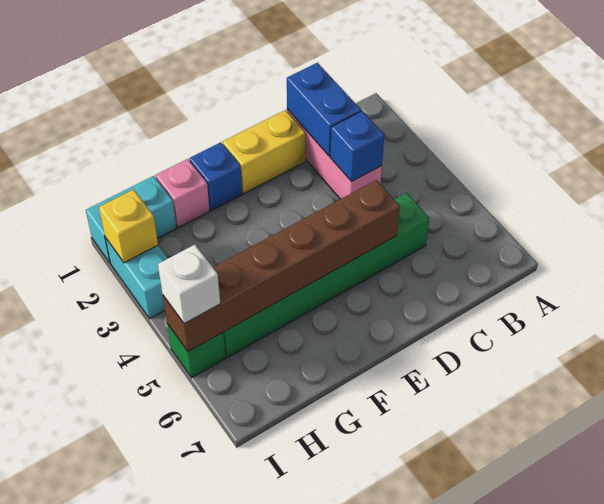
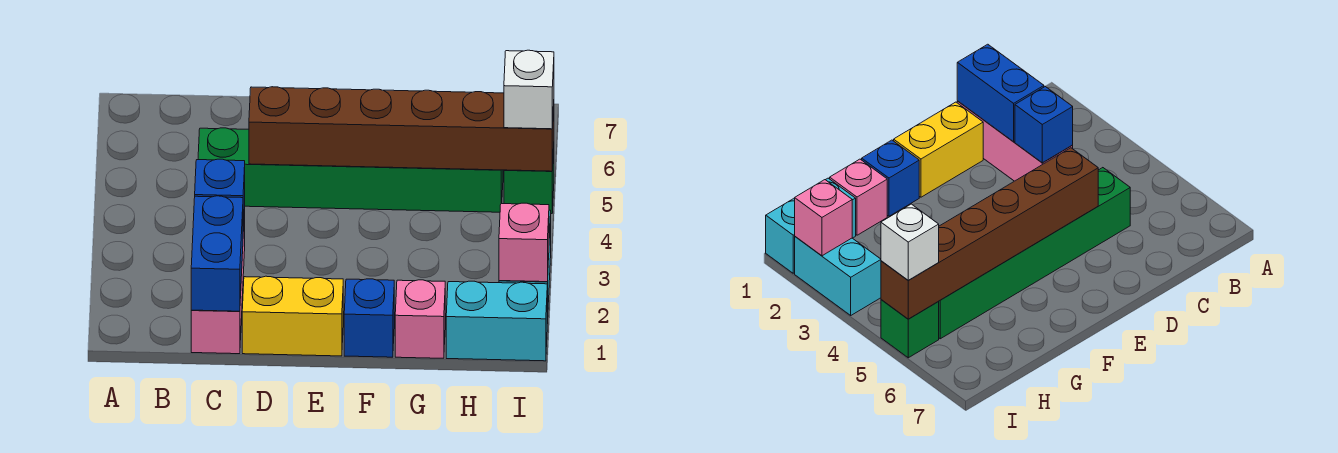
yellow 1x1 brick [99,189,158,263] -> pink 1x1 brick [499,203,549,282]

